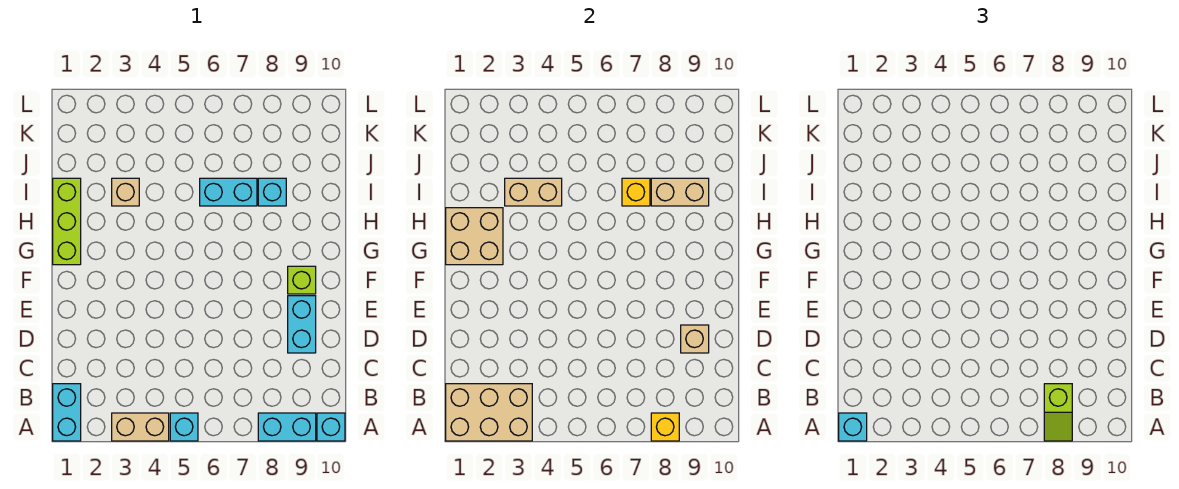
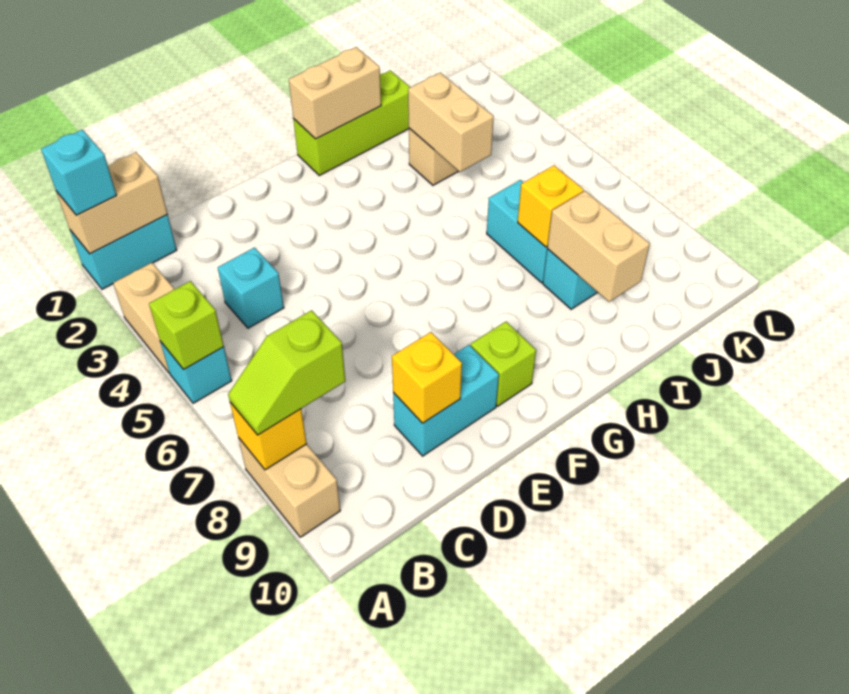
tan 2x3 brick [446,384,532,441] -> tan 1x2 brick [56,152,167,254]
none -> lime 1x1 brick [149,281,224,369]
cyan 1x2 brick [258,413,316,441] -> tan 1x2 brick [238,438,340,537]
cyan 1x1 brick [317,413,345,441] -> cyan 1x1 brick moved to [218,248,284,328]
tan 1x1 brick [681,325,709,353] -> yellow 1x1 brick [392,332,462,423]
tan 2x2 brick [446,208,503,265] -> tan 1x2 brick [289,47,381,139]

